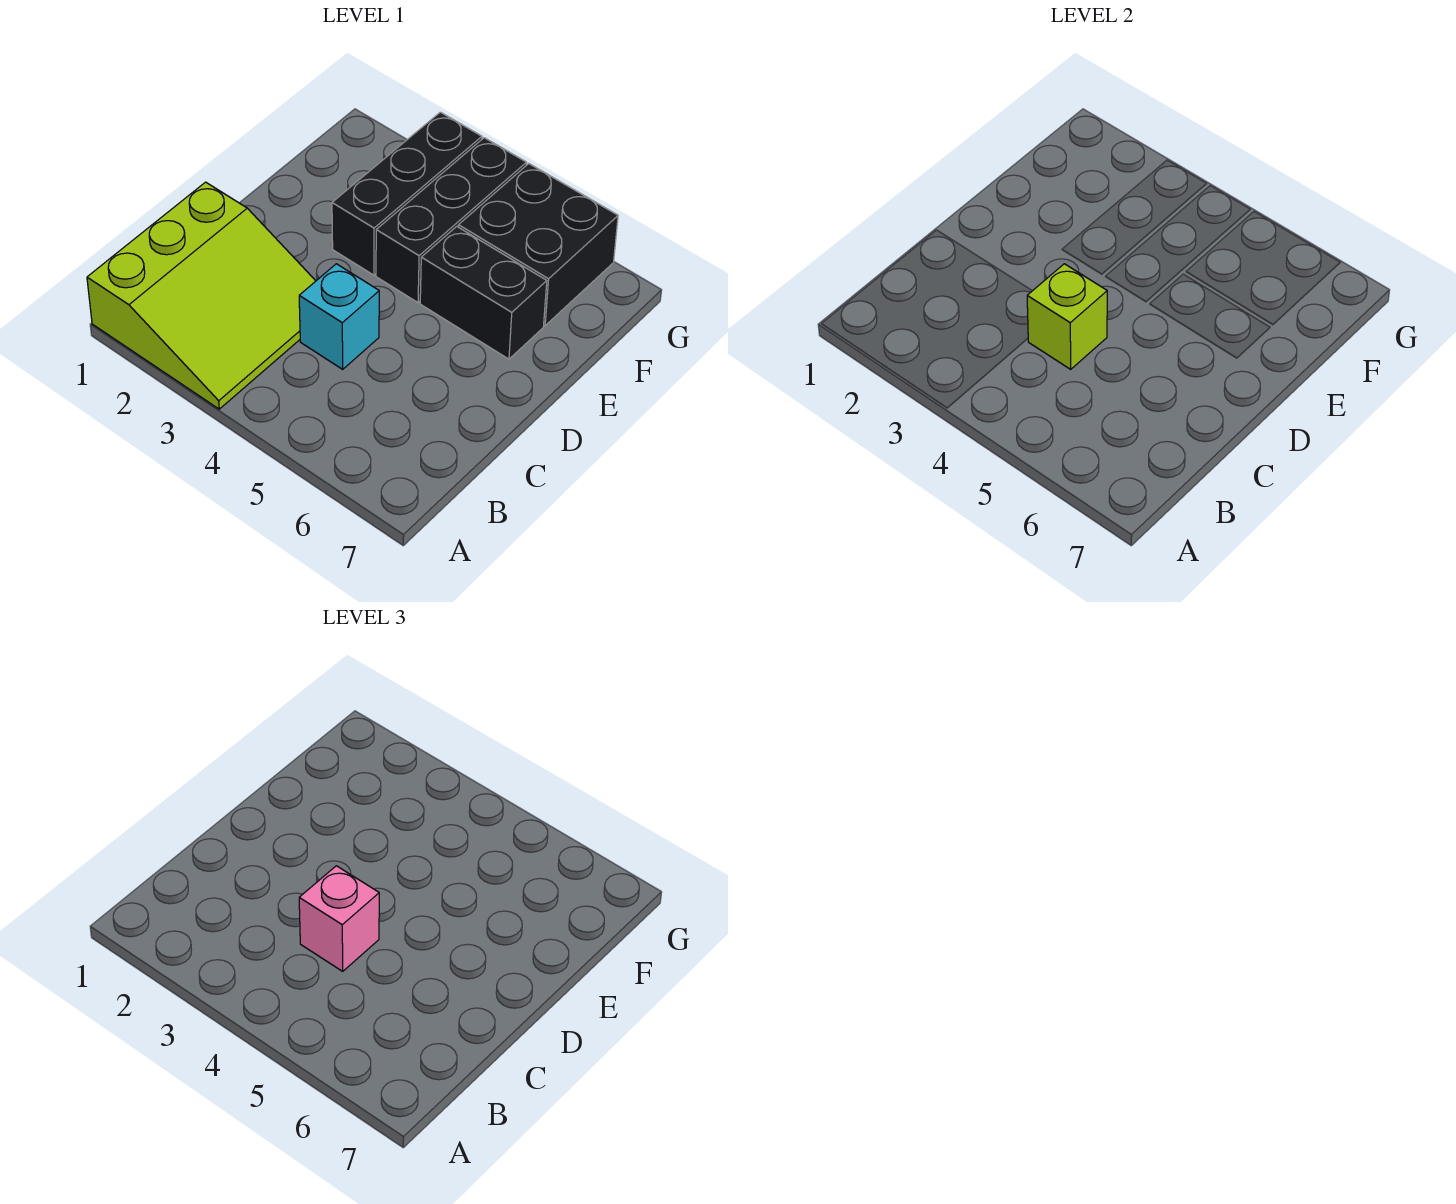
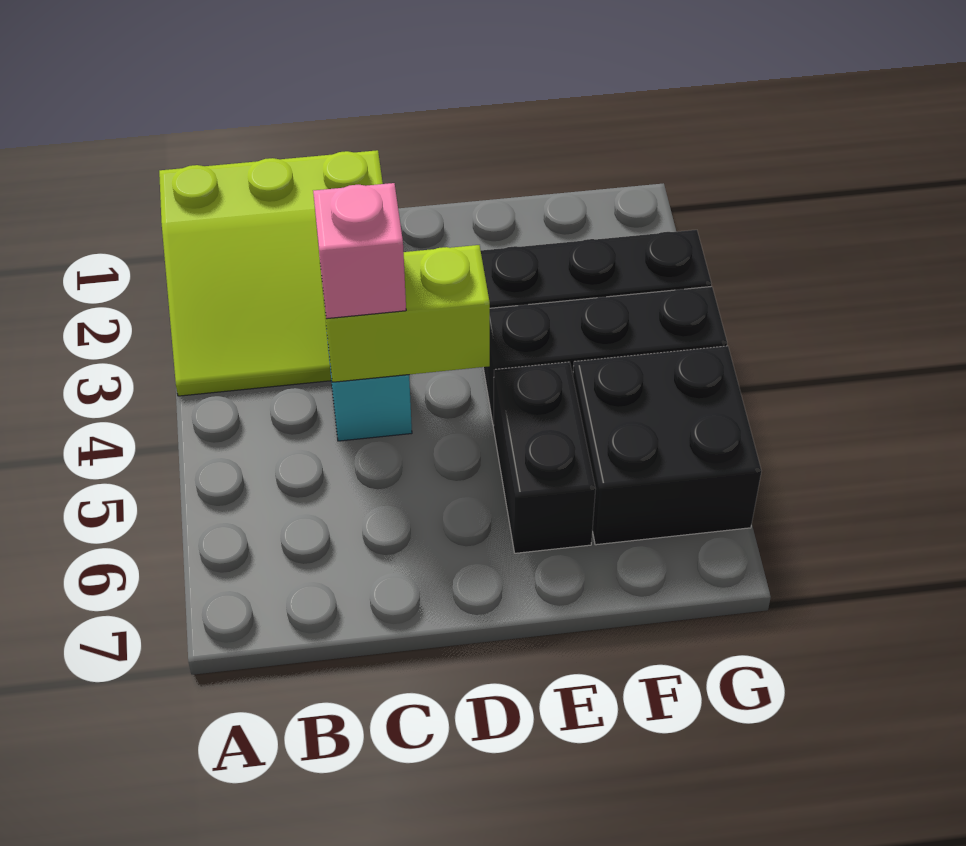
lime 1x1 brick [1027,264,1107,369] -> lime 1x2 brick [321,245,490,382]

